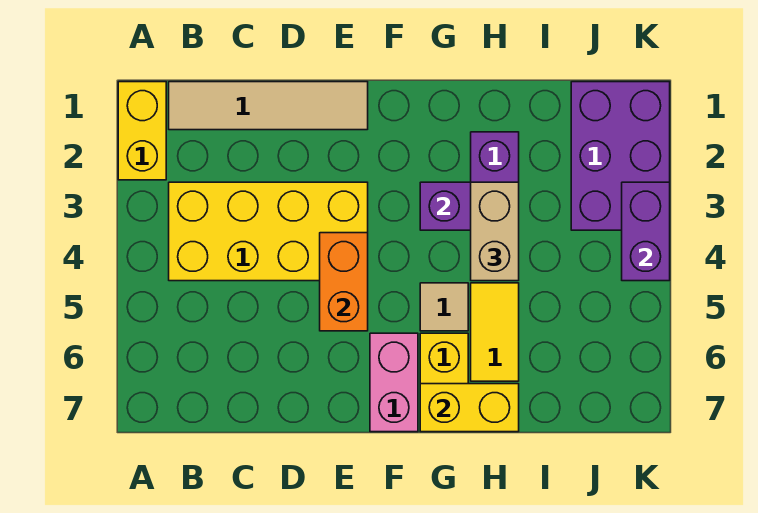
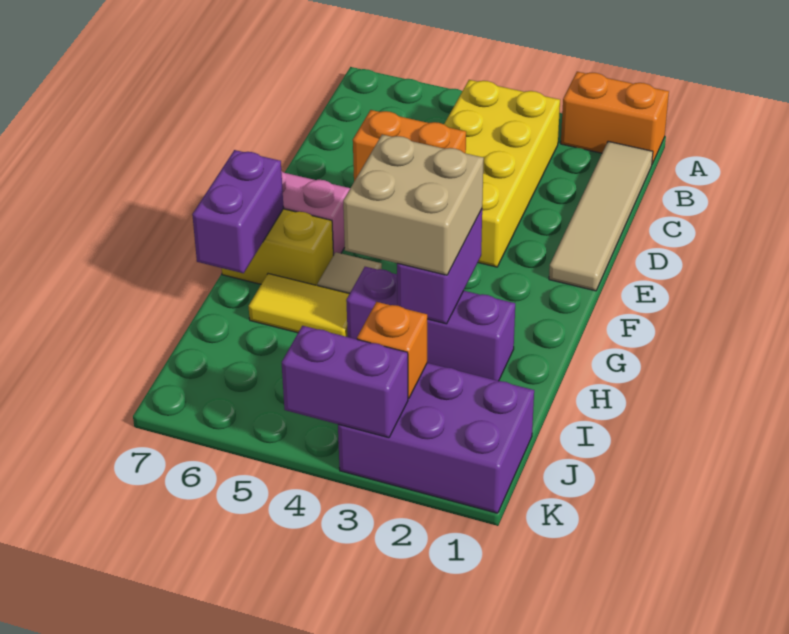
yellow 1x2 brick [118,82,166,180] -> orange 1x2 brick [561,72,669,164]
yellow 1x2 brick [420,384,519,432] -> purple 1x2 brick [192,150,284,273]
tan 1x2 brick [471,182,519,281] -> tan 2x2 brick [343,135,484,275]
none -> orange 1x1 brick [357,302,427,398]

